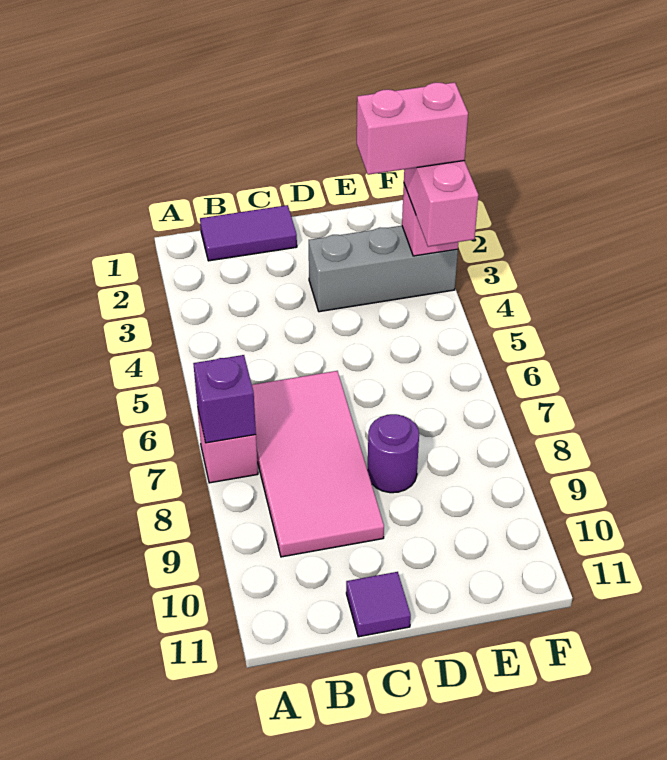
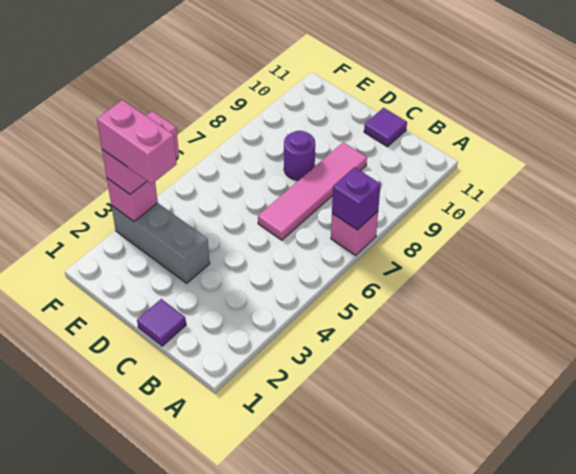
purple 1x2 tile [200,205,297,261] -> purple 1x1 tile [137,299,186,346]
pink 2x4 tile [252,371,384,557] -> pink 1x4 tile [258,142,367,240]

